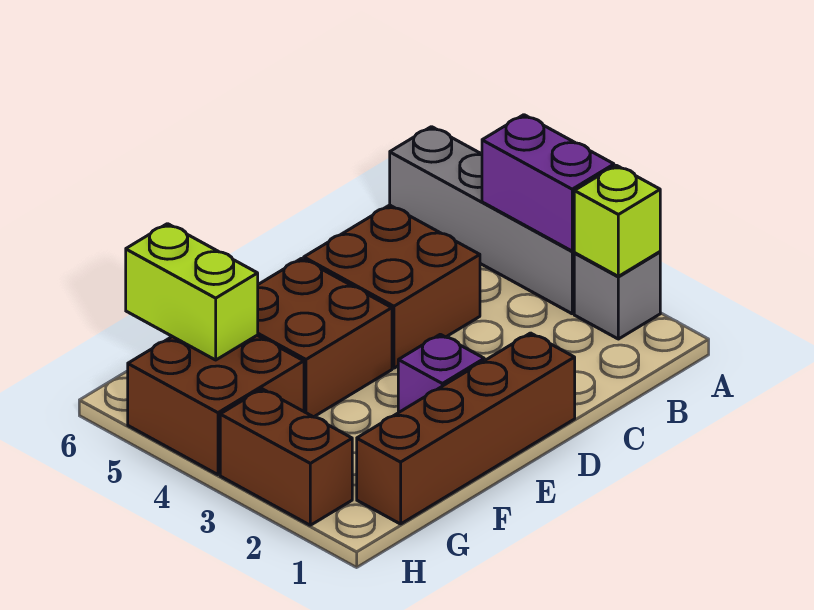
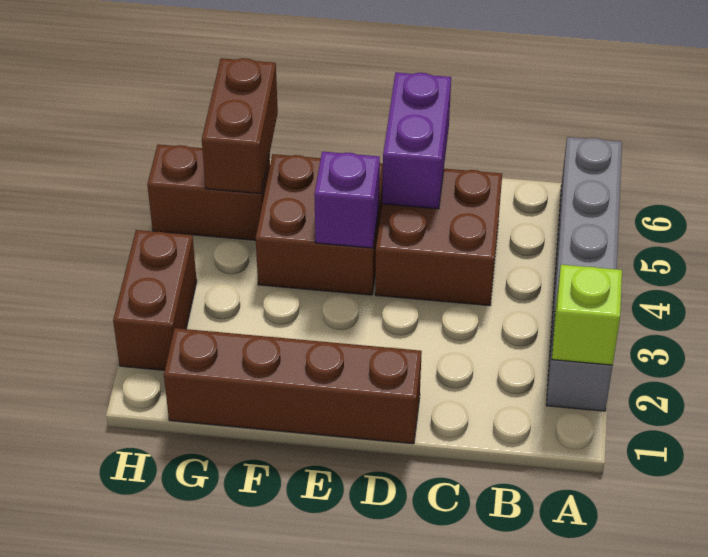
purple 1x2 brick [482,115,614,251] -> purple 1x2 brick moved to [382,72,451,209]
purple 1x1 brick [398,334,484,413] -> purple 1x1 brick moved to [314,152,380,248]
brown 2x2 brick [128,335,304,475] -> brown 1x2 brick [147,144,270,240]
lime 1x2 brick [126,224,258,360] -> brown 1x2 brick [202,58,278,194]

